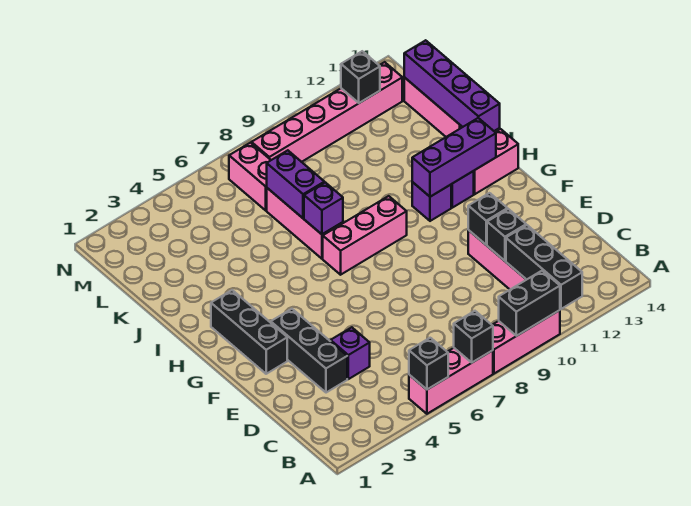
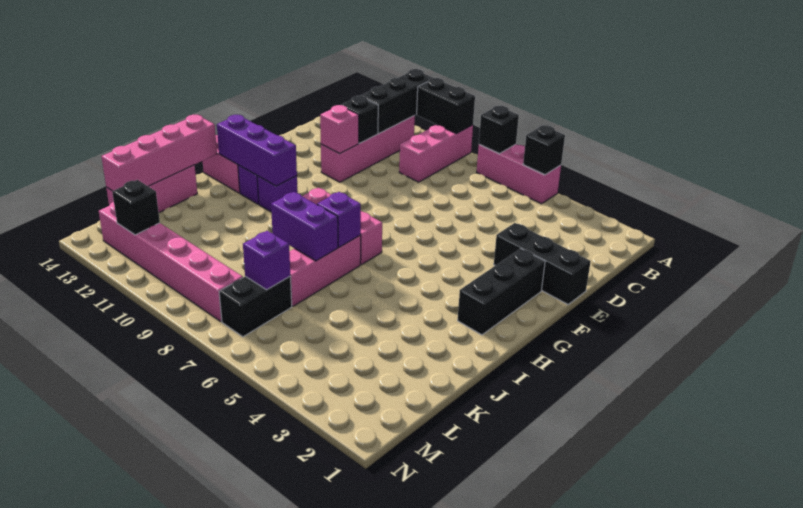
pink 1x3 brick [492,310,560,374] -> pink 1x3 brick turned to [399,125,473,182]
black 1x3 brick [271,309,347,393] -> black 1x3 brick turned to [494,223,591,304]
purple 1x1 brick [331,327,370,379] -> purple 1x1 brick moved to [243,231,290,290]
black 1x1 brick [468,193,508,245] -> pink 1x1 brick [320,105,359,154]
purple 1x4 brick [404,40,500,131] -> pink 1x4 brick [101,115,217,191]
purple 1x2 brick [267,150,324,218] -> purple 1x2 brick turned to [271,192,338,261]
pink 1x2 brick [229,143,271,210] -> black 1x2 brick [219,276,292,337]

